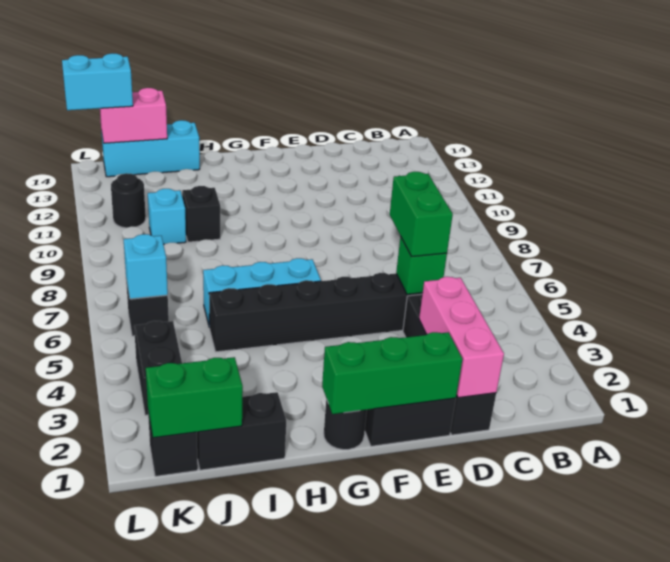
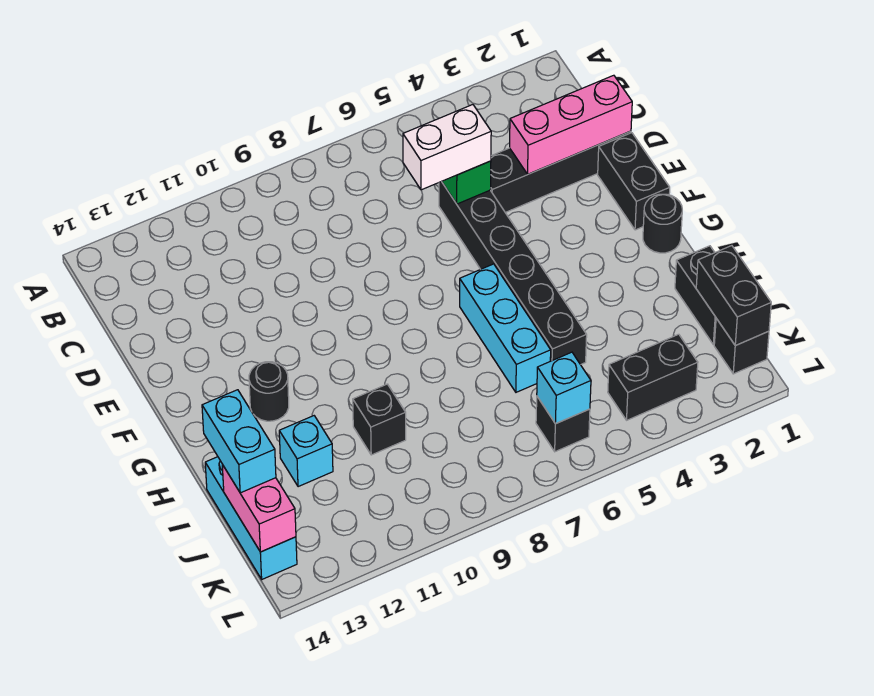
green 1x2 brick [390,172,453,257] -> white 1x2 brick [403,105,491,190]
green 1x3 brick [322,332,462,414] -> none
green 1x2 brick [146,357,243,438] -> black 1x2 brick [696,246,771,346]
cyan 1x1 brick [148,189,186,244] -> cyan 1x1 brick moved to [279,416,333,487]
black 1x1 round brick [111,173,146,228] -> black 1x1 round brick moved to [249,362,289,421]
cyan 1x2 brick [62,53,133,110] -> cyan 1x2 brick moved to [202,390,276,493]

